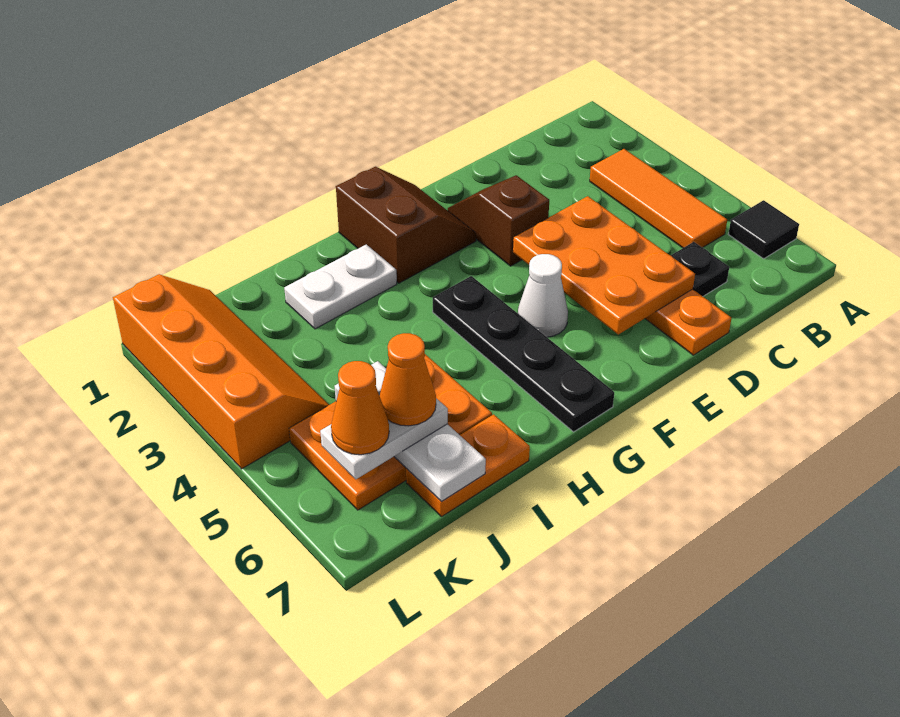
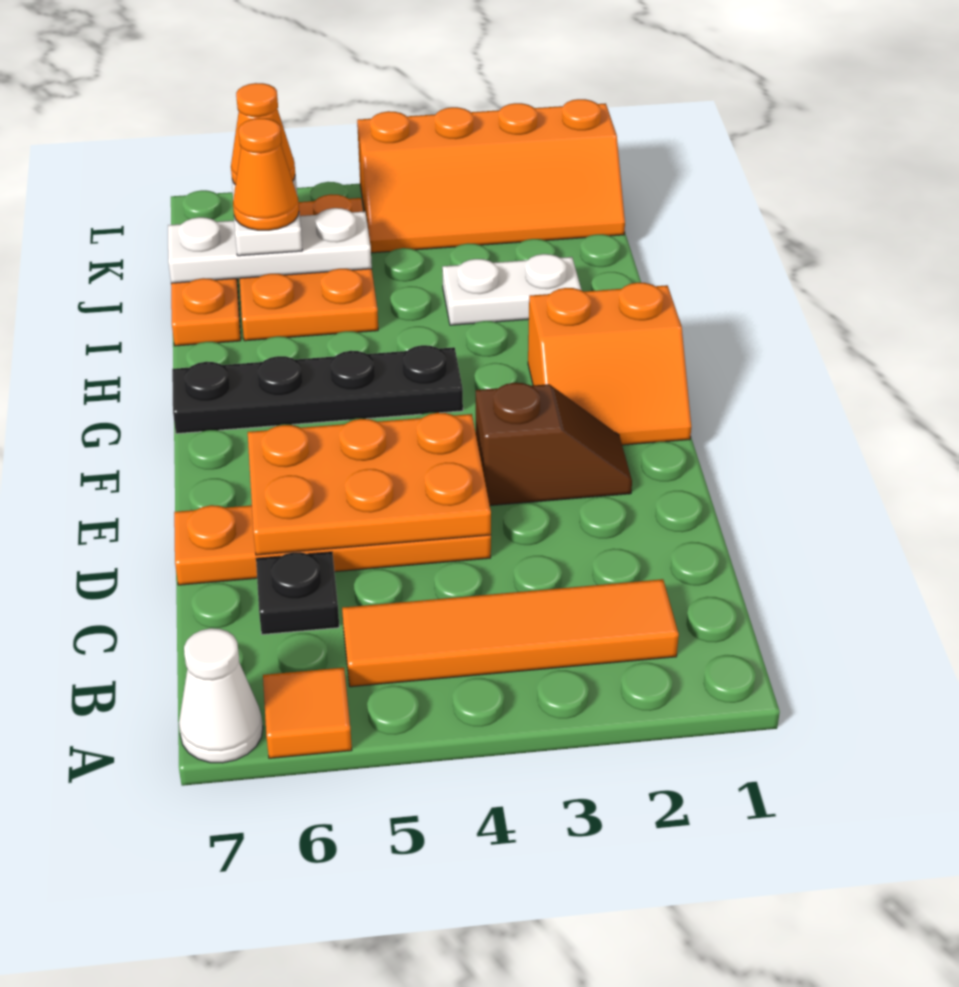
black 1x1 tile [729,200,799,259] -> orange 1x1 tile [263,668,352,758]
orange 1x3 tile [590,149,727,248] -> orange 1x4 tile [342,579,679,687]
brown 2x2 slope [336,167,476,283] -> orange 2x2 slope [528,283,691,445]
white 1x1 cone [518,254,568,337] -> white 1x1 cone moved to [179,628,263,763]
white 1x2 plate [284,244,397,329] -> white 1x2 plate turned to [442,254,581,325]

